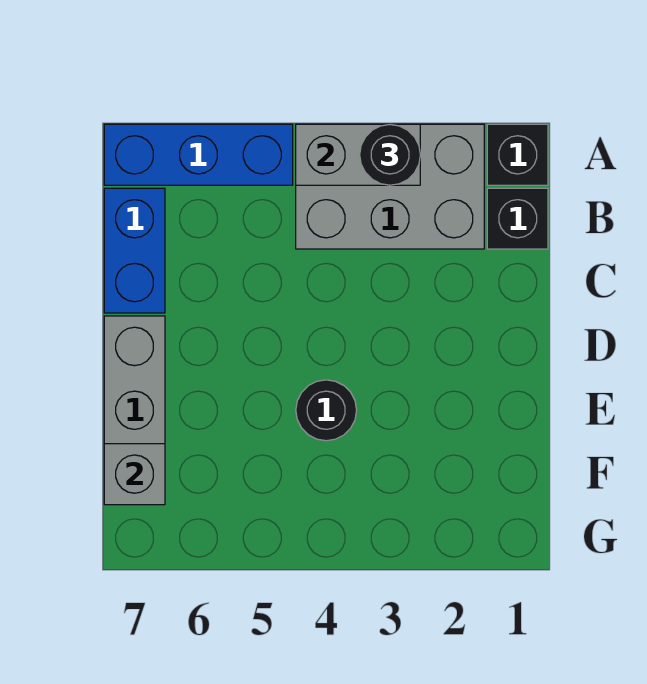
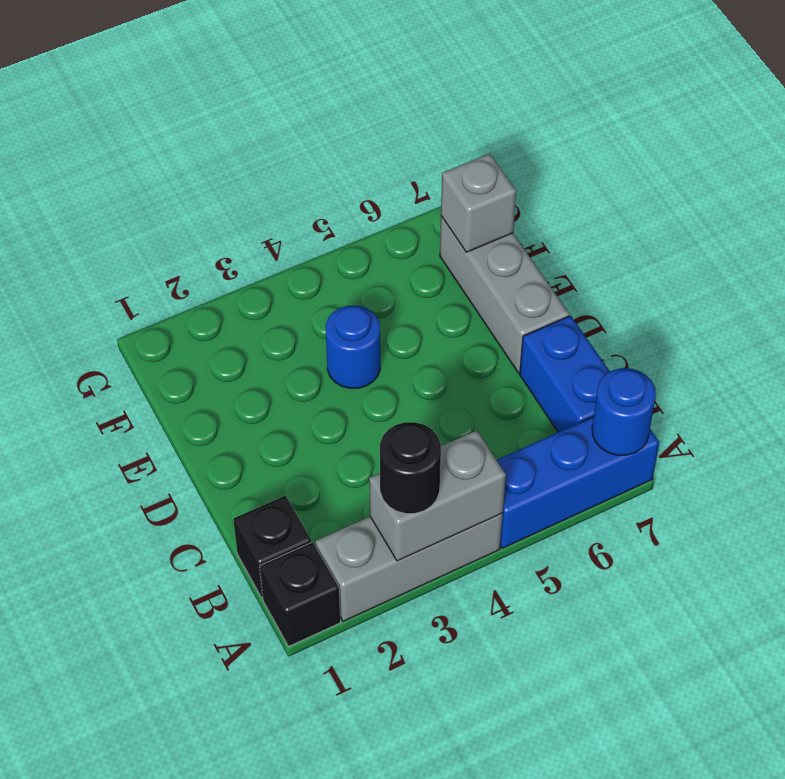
grey 2x3 brick [296,124,484,249] -> grey 1x3 brick [315,513,503,621]
none -> blue 1x1 round brick [592,368,656,455]
black 1x1 round brick [296,380,357,441] -> blue 1x1 round brick [326,306,380,388]

